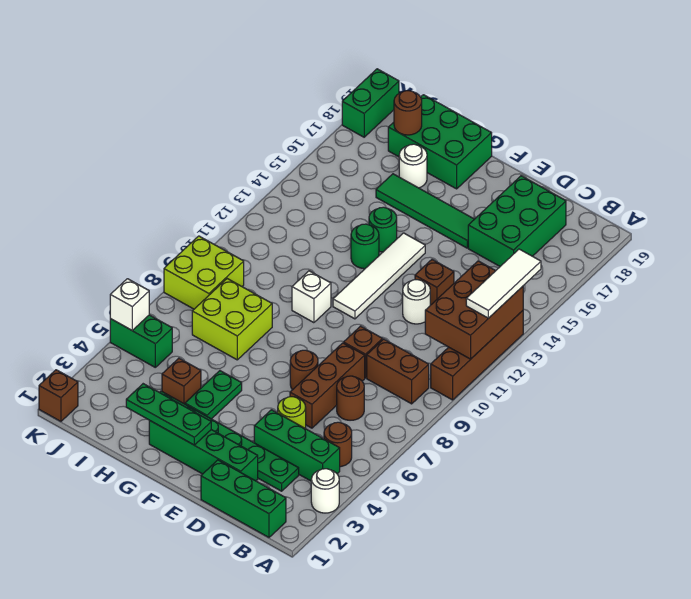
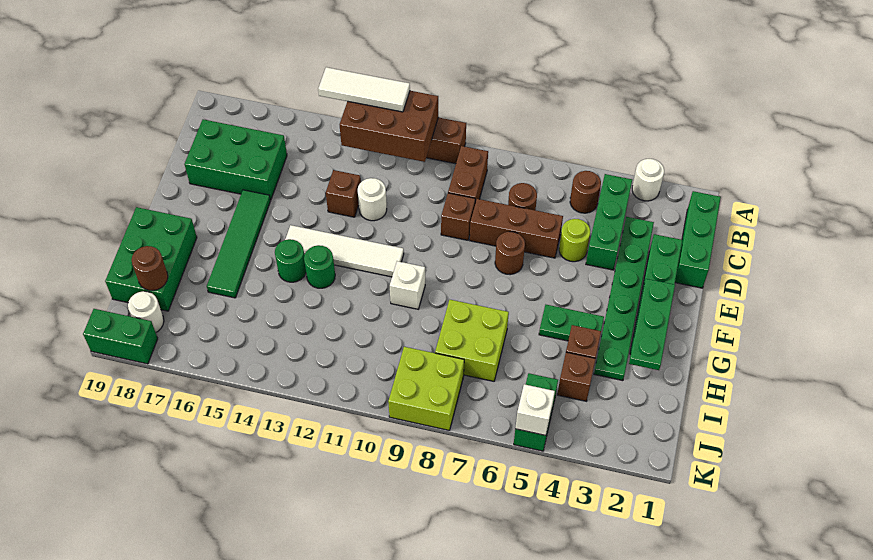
white 1x1 round brick [399,144,427,188] -> white 1x1 round brick moved to [128,291,164,332]
brown 1x1 brick [39,370,78,421] -> brown 1x1 brick moved to [557,352,596,401]

